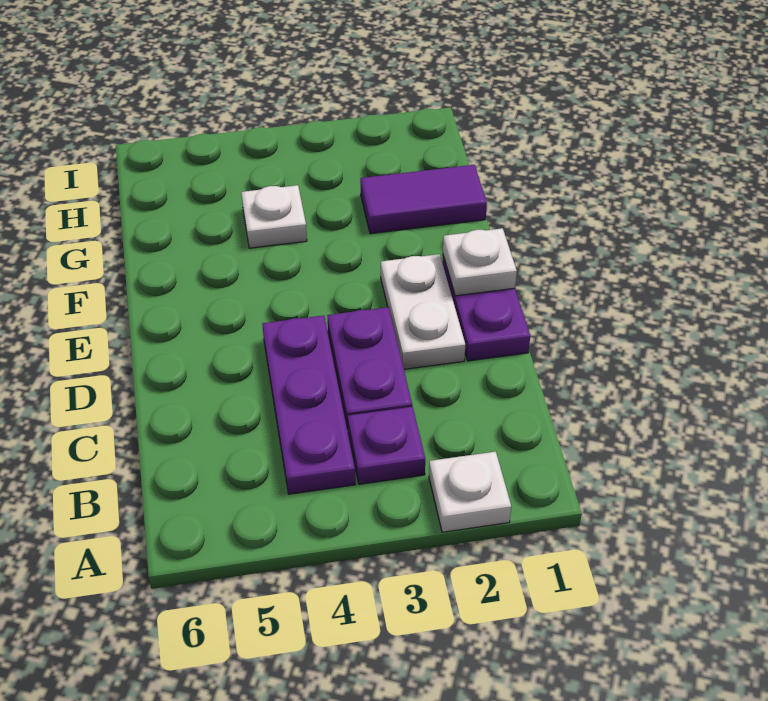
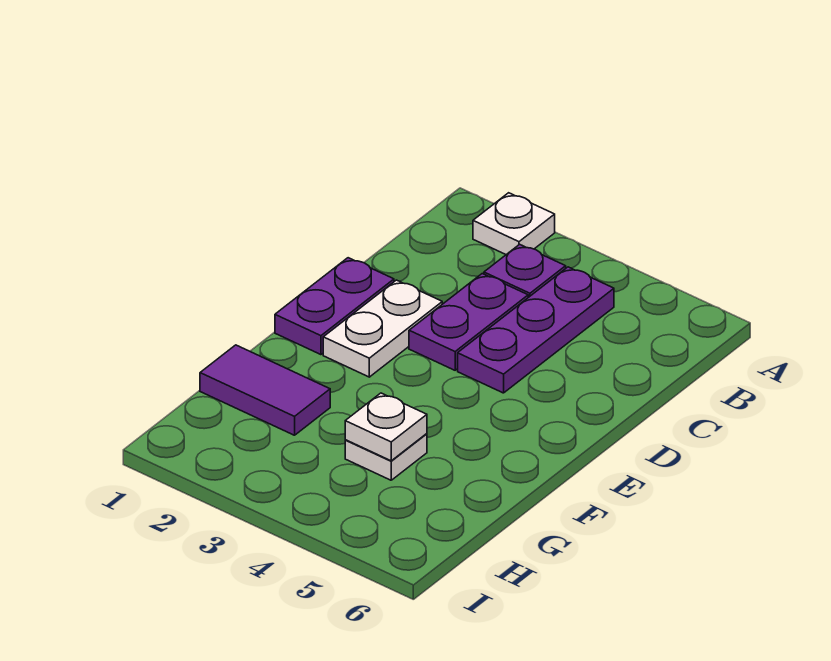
white 1x1 plate [443,228,517,296] -> white 1x1 plate moved to [345,393,427,461]

